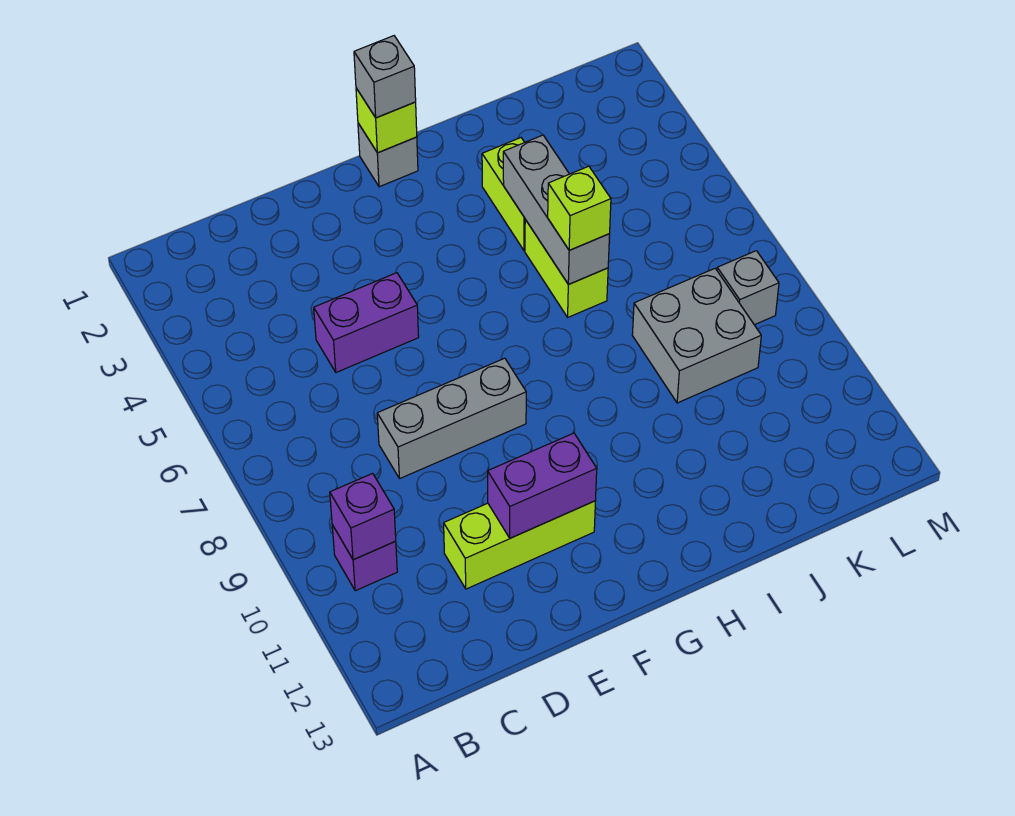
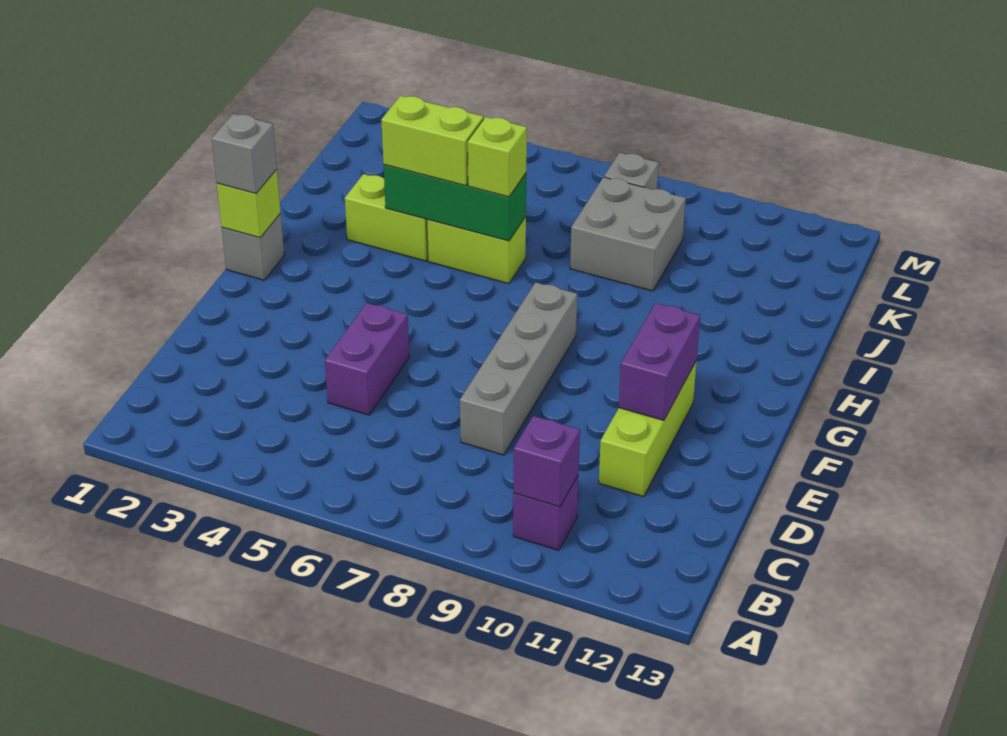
grey 1x3 brick [377,358,526,479] -> grey 1x4 brick [460,282,577,455]
grey 1x3 brick [503,135,610,284] -> green 1x3 brick [384,165,526,241]
none -> lime 1x2 brick [381,96,483,186]

